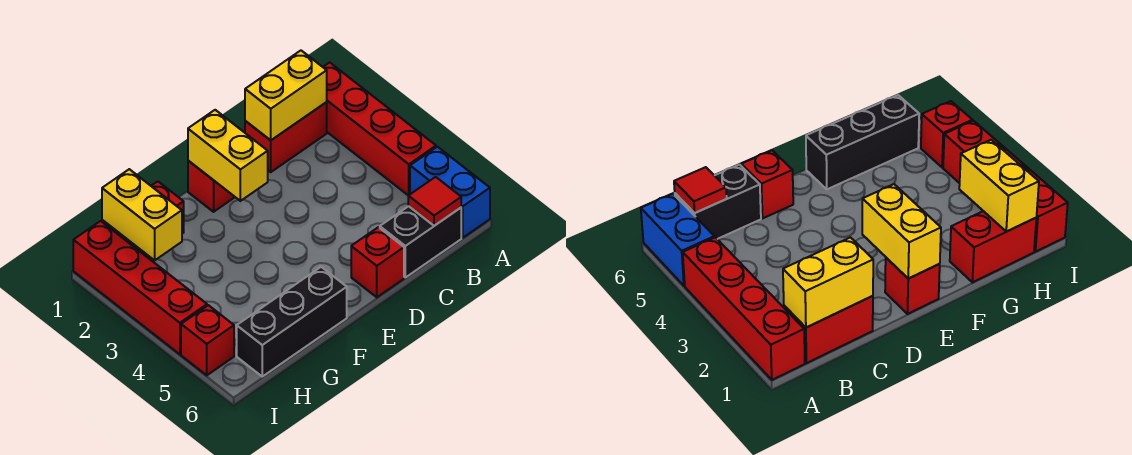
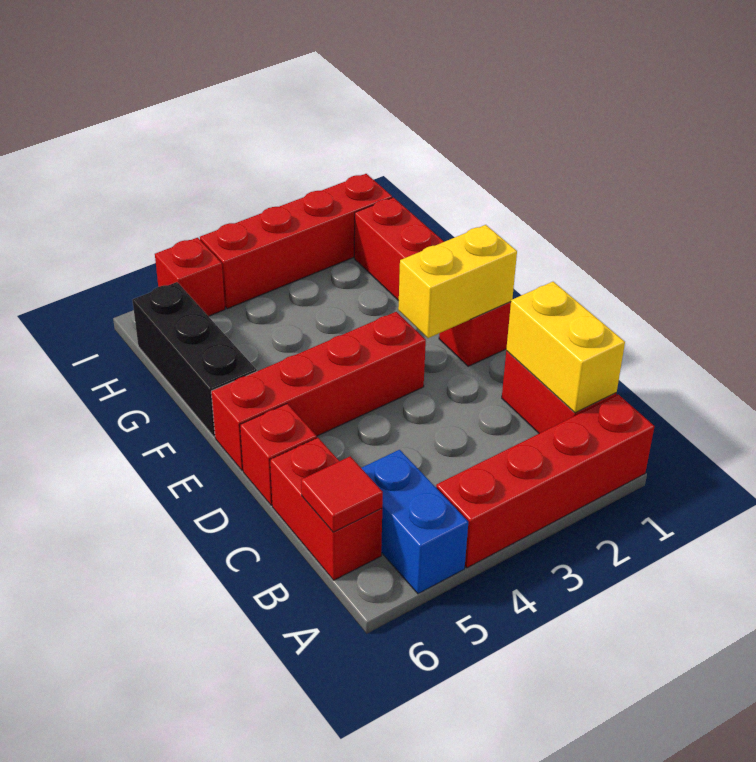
blue 1x2 brick [410,147,490,238] -> blue 1x2 brick turned to [361,450,468,594]
black 1x2 brick [380,206,461,277] -> red 1x2 brick [270,438,382,580]
none -> red 1x4 brick [211,312,426,470]
yellow 1x2 brick [102,169,182,260] -> none

